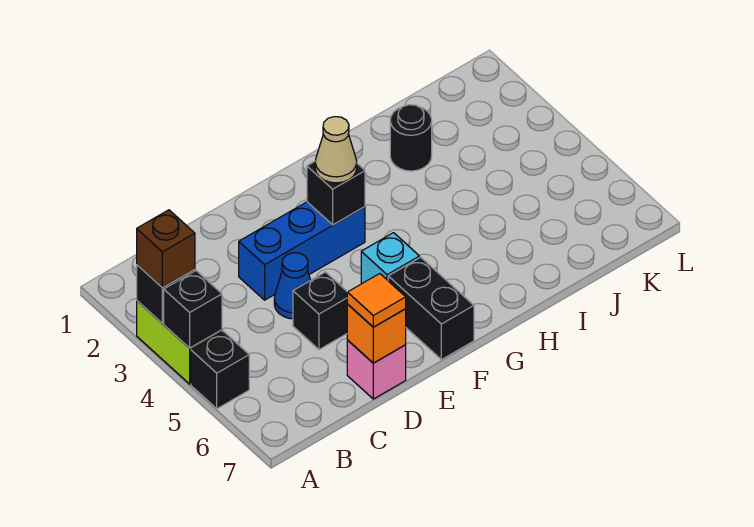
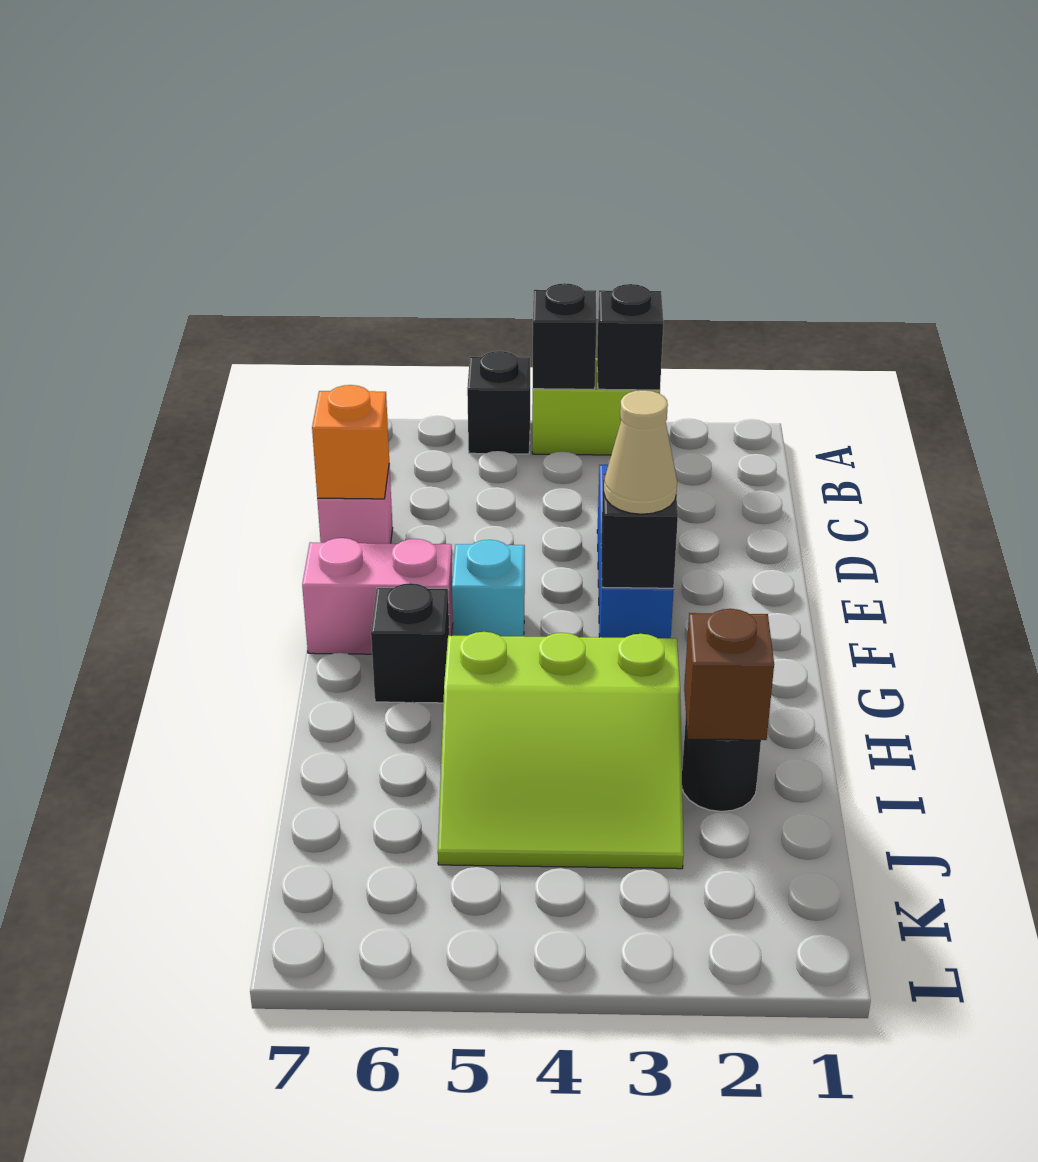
brown 1x1 brick [137,210,195,288] -> brown 1x1 brick moved to [684,609,774,740]
blue 1x1 cone [274,253,311,319] -> none
black 1x1 brick [293,272,347,350] -> black 1x1 brick moved to [371,583,449,703]
orange 1x1 tile [347,274,406,327] -> none
black 1x2 brick [388,257,474,360] -> pink 1x2 brick [302,538,453,654]
none -> lime 3x3 slope [438,632,684,869]

